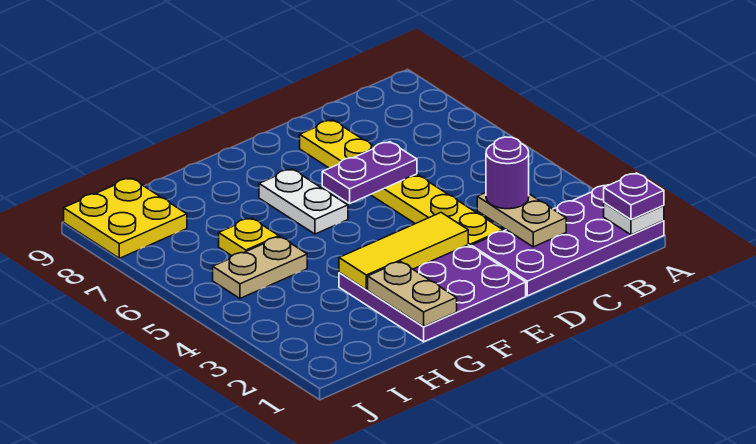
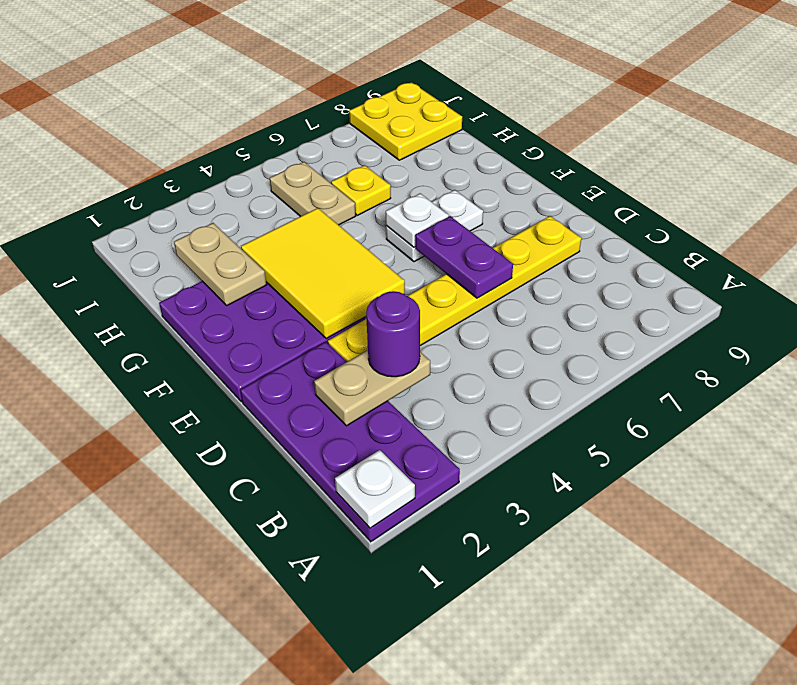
purple 1x1 plate [604,173,664,220] -> none
yellow 1x3 tile [339,213,468,290] -> yellow 2x3 tile [241,208,405,339]
none -> white 1x1 plate [386,194,449,247]
tan 1x2 plate [368,262,457,327] -> tan 1x2 plate turned to [174,223,266,305]

